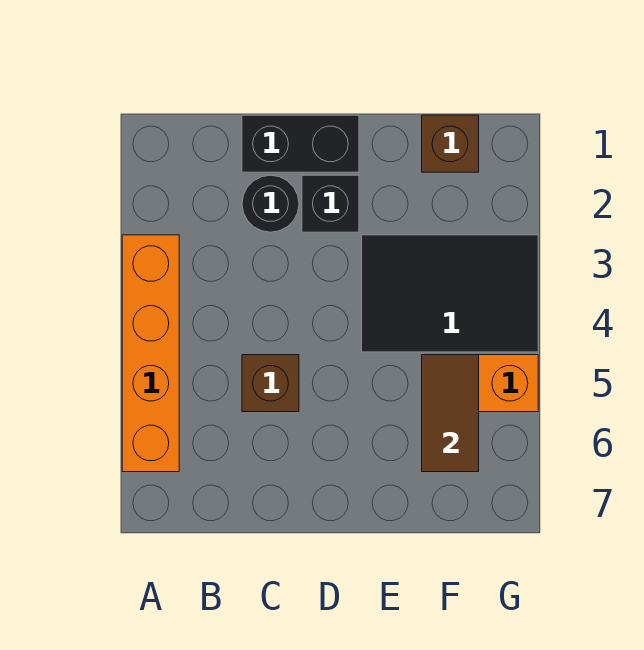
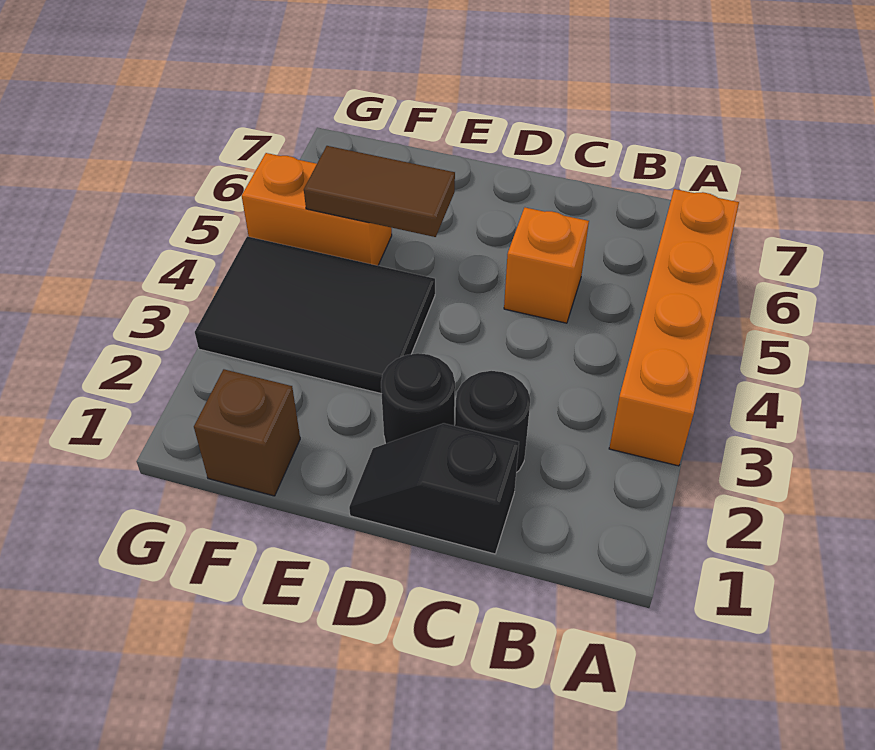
black 1x2 brick [242,115,359,172] -> black 1x2 slope [349,423,519,554]
brown 1x1 brick [242,355,299,412] -> orange 1x1 brick [504,208,589,323]
black 1x1 brick [302,175,359,232] -> black 1x1 round brick [381,353,455,444]
brown 1x2 tile [422,355,479,472] -> brown 1x2 tile turned to [304,146,455,237]

